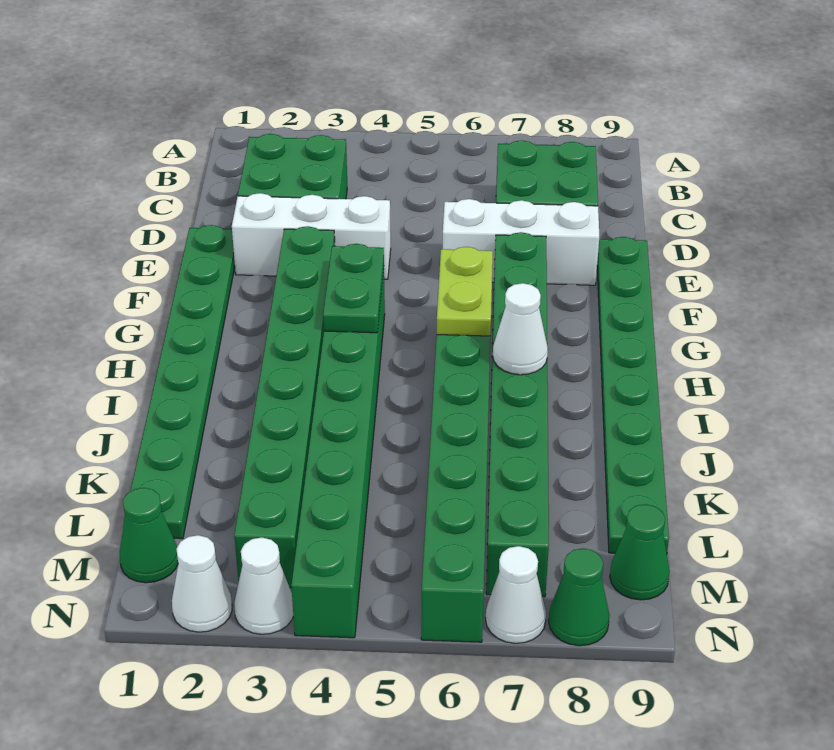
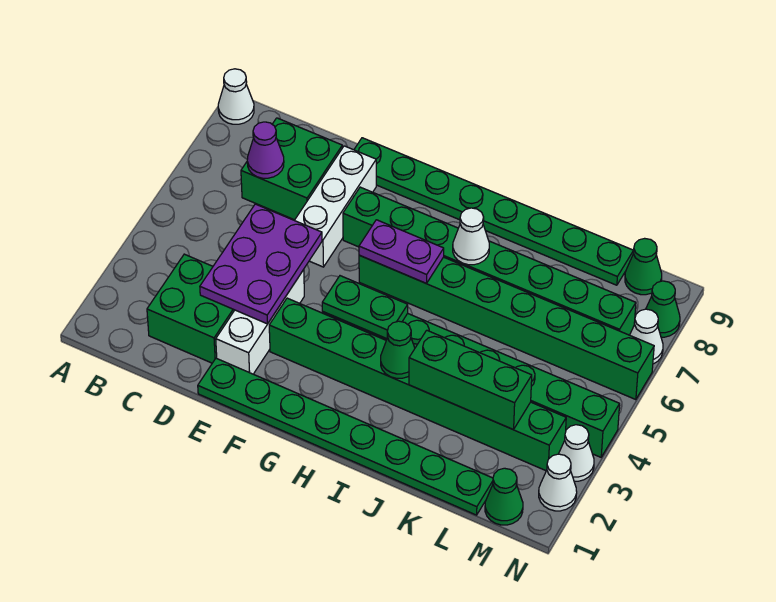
none -> white 1x1 cone [218,69,254,124]
none -> purple 1x1 cone [247,122,284,178]
none -> purple 2x3 plate [200,204,322,324]
lime 1x2 plate [437,247,493,336] -> purple 1x2 plate [359,220,444,284]
none -> green 1x1 cone [381,321,415,378]
none -> green 1x3 brick [409,330,532,429]

